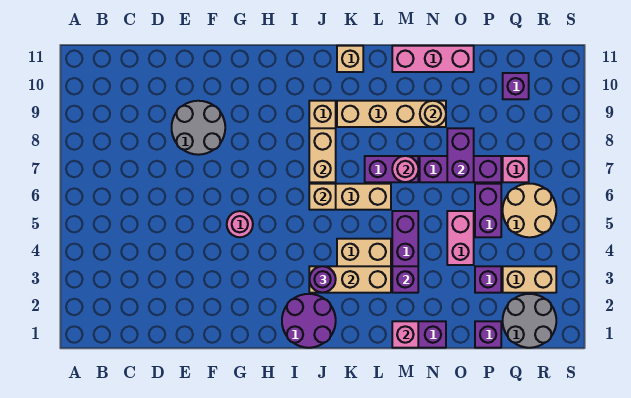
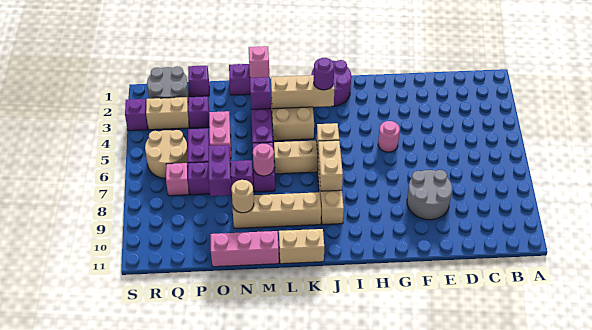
tan 1x1 brick [337,46,363,72] -> tan 1x2 brick [279,229,324,264]
purple 1x2 brick [365,156,418,182] -> purple 1x2 brick turned to [253,142,275,192]
purple 1x1 brick [503,73,529,99] -> purple 1x1 brick moved to [125,99,148,131]

